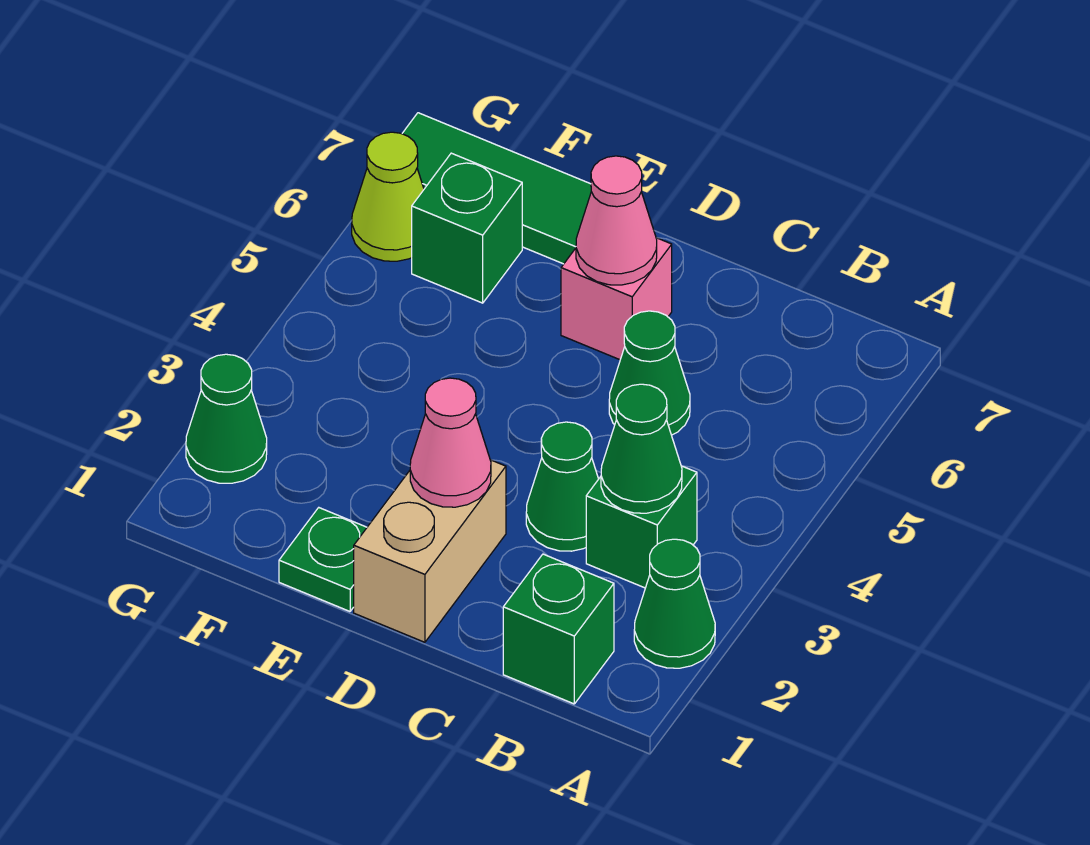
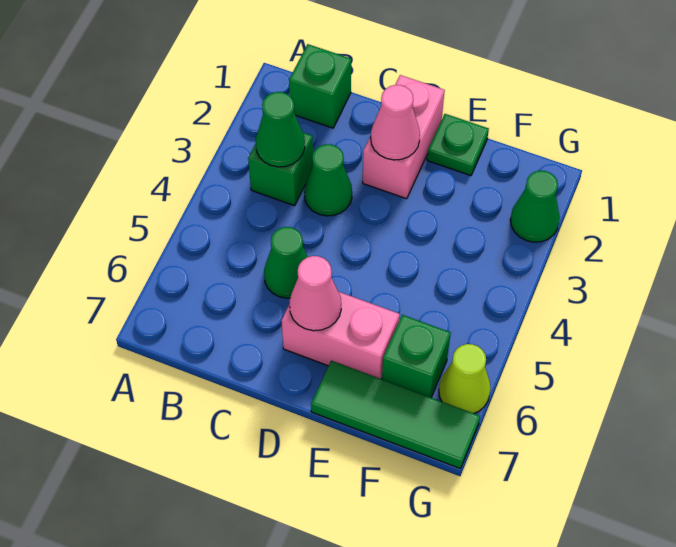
green 1x1 cone [634,539,715,668] -> none
tan 1x2 brick [354,460,506,642] -> pink 1x2 brick [363,75,445,199]
pink 1x1 brick [561,238,672,360] -> pink 1x2 brick [282,292,400,379]

